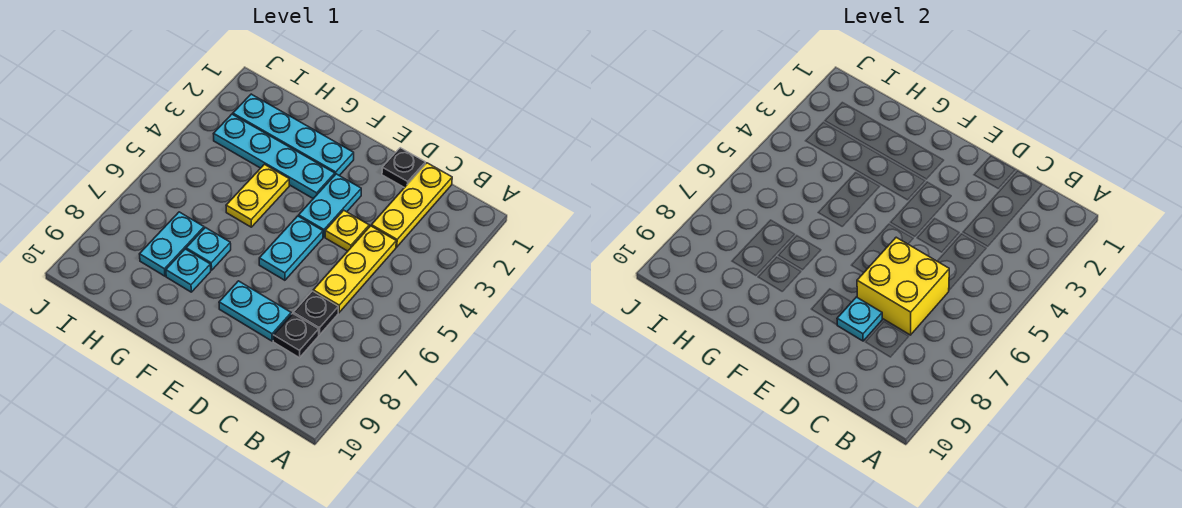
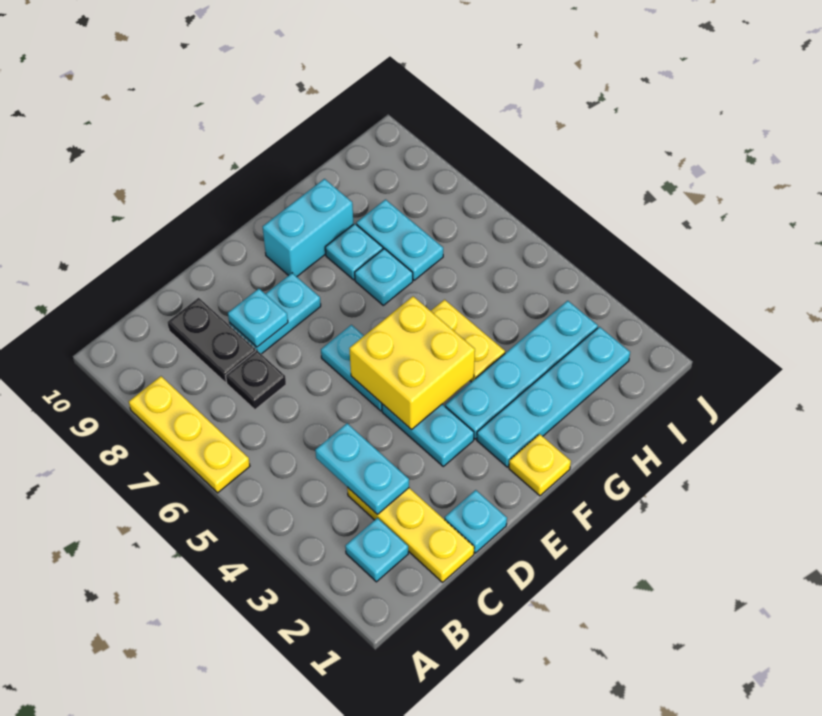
none -> cyan 1x1 plate [345,518,408,582]
none -> cyan 1x2 plate [315,423,409,514]
yellow 1x3 plate [313,226,396,312] -> yellow 1x3 plate moved to [129,376,250,493]
yellow 2x2 brick [857,237,949,335] -> yellow 2x2 brick moved to [349,296,475,430]
black 1x1 plate [273,313,319,358] -> black 1x2 plate [167,298,256,382]
black 1x1 plate [382,148,425,188] -> cyan 1x1 plate [445,490,507,553]
yellow 1x1 plate [325,210,369,251] -> yellow 1x1 plate moved to [509,434,571,496]
none -> cyan 1x2 brick [263,179,354,277]

